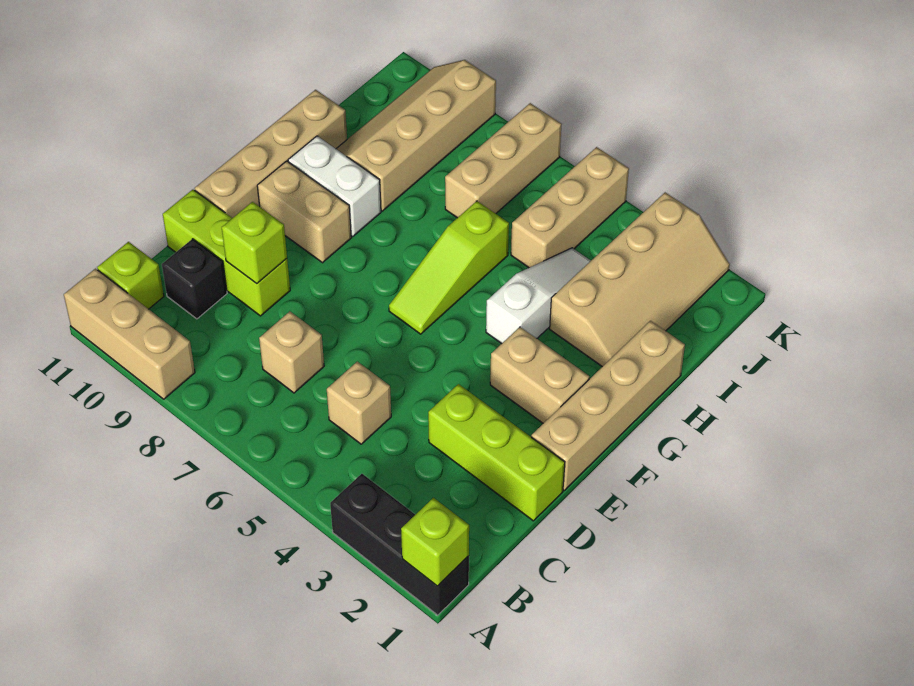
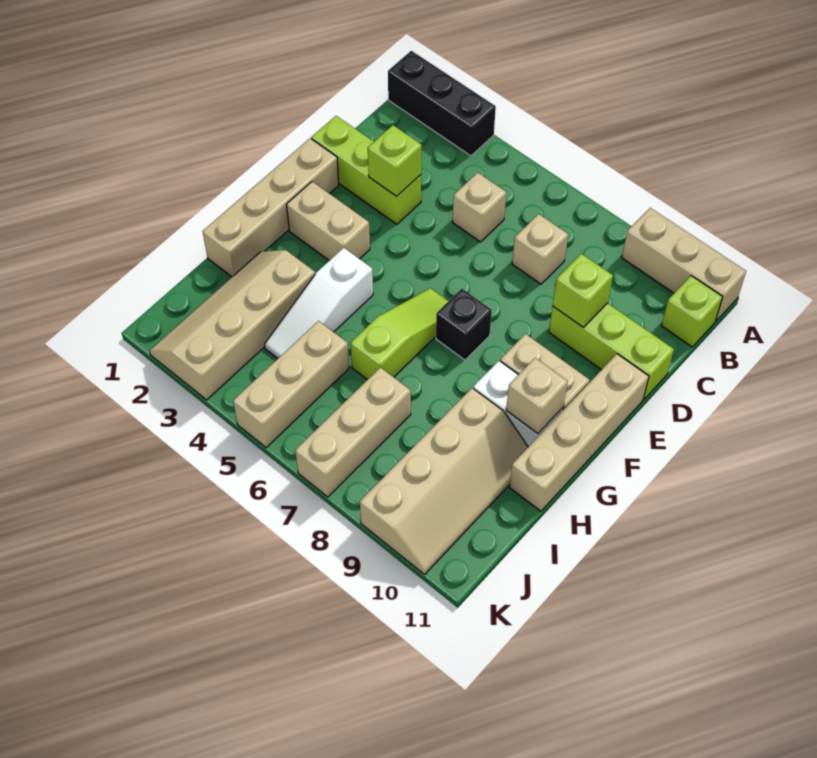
lime 1x1 brick [401,498,469,586] -> lime 1x1 brick moved to [368,125,422,196]
black 1x1 brick [162,239,227,319] -> black 1x1 brick moved to [436,289,492,360]
none -> tan 1x1 brick [506,358,568,434]

